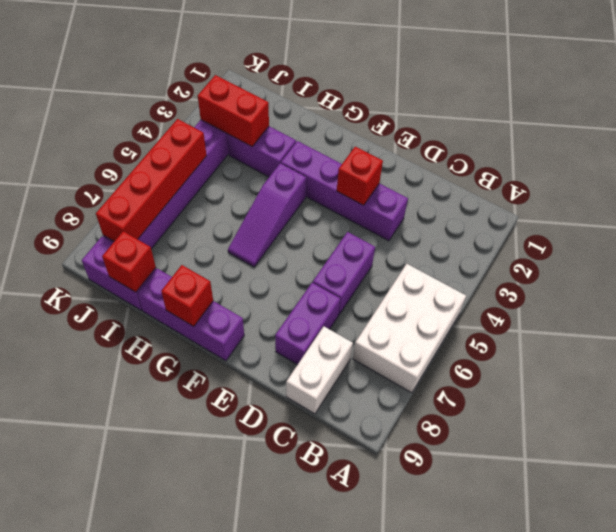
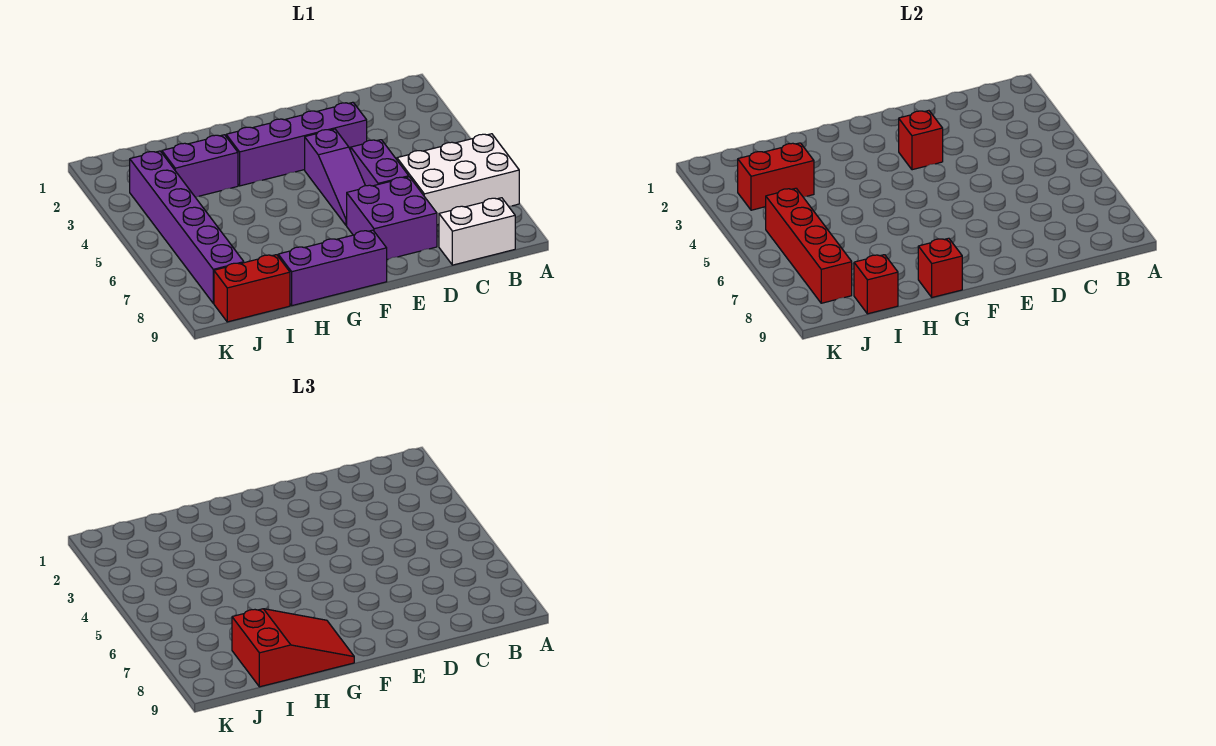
white 2x3 brick [353,264,466,393] -> white 2x3 brick turned to [397,134,519,225]
white 1x2 brick [286,327,353,414] -> white 1x2 brick turned to [439,198,515,265]
purple 1x2 brick [275,283,340,365] -> purple 2x2 brick [347,177,437,259]
purple 1x3 slope [228,163,306,267] -> purple 1x3 slope moved to [305,129,365,225]
none -> red 2x3 slope [232,609,354,687]
purple 1x2 brick [82,237,156,311] -> red 1x2 brick [214,255,290,322]

